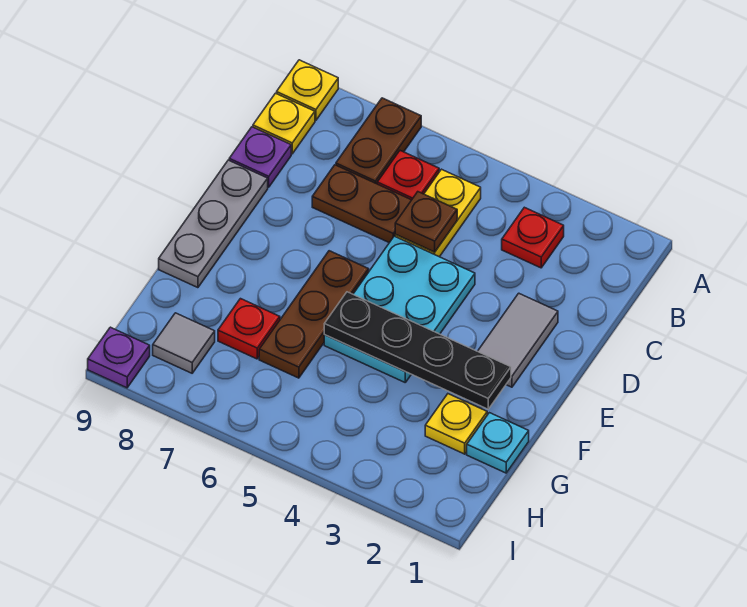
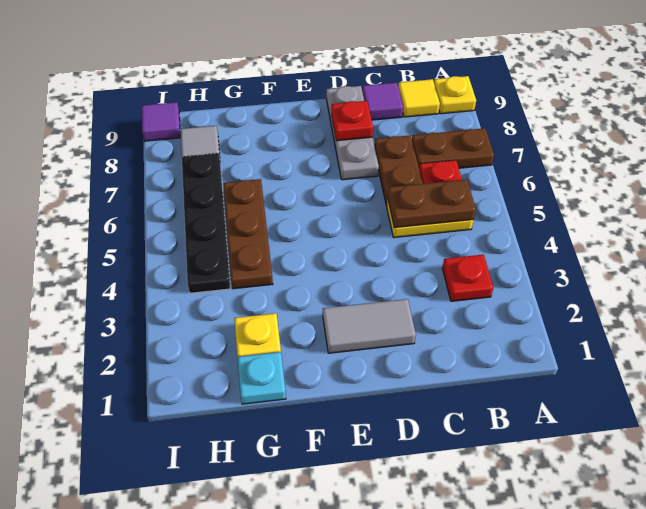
yellow 1x1 plate [253,93,315,154] -> yellow 1x1 tile [398,79,440,117]
brown 1x1 plate [395,192,457,252] -> brown 1x2 plate [388,179,476,228]
purple 1x1 plate [229,127,291,187] -> purple 1x1 tile [362,83,403,120]
cyan 2x3 plate [324,236,475,382] -> none
grey 1x3 plate [159,160,268,288] -> grey 1x3 plate turned to [326,86,379,180]
brown 1x3 plate [259,251,369,378] -> brown 1x3 plate turned to [223,179,273,289]
black 1x4 plate [324,292,511,409] -> black 1x4 plate moved to [182,154,230,293]
red 1x1 plate [218,299,280,359] -> red 1x1 plate moved to [331,101,373,141]
purple 1x1 plate [88,327,150,388] -> purple 1x1 tile [142,102,180,141]

